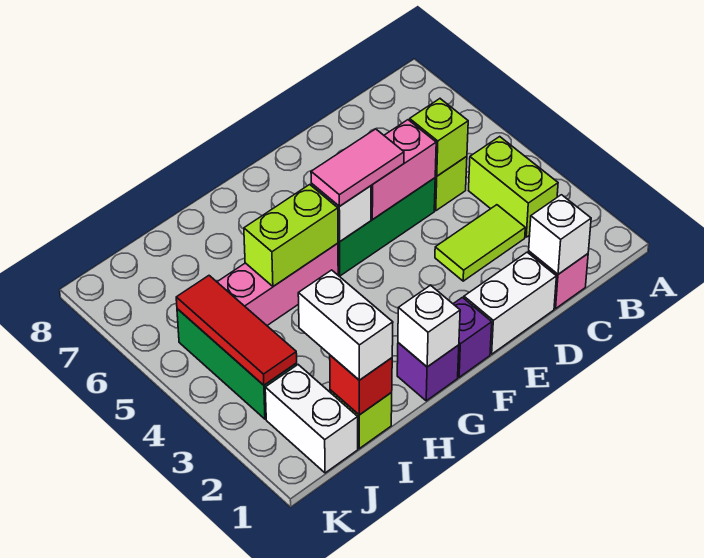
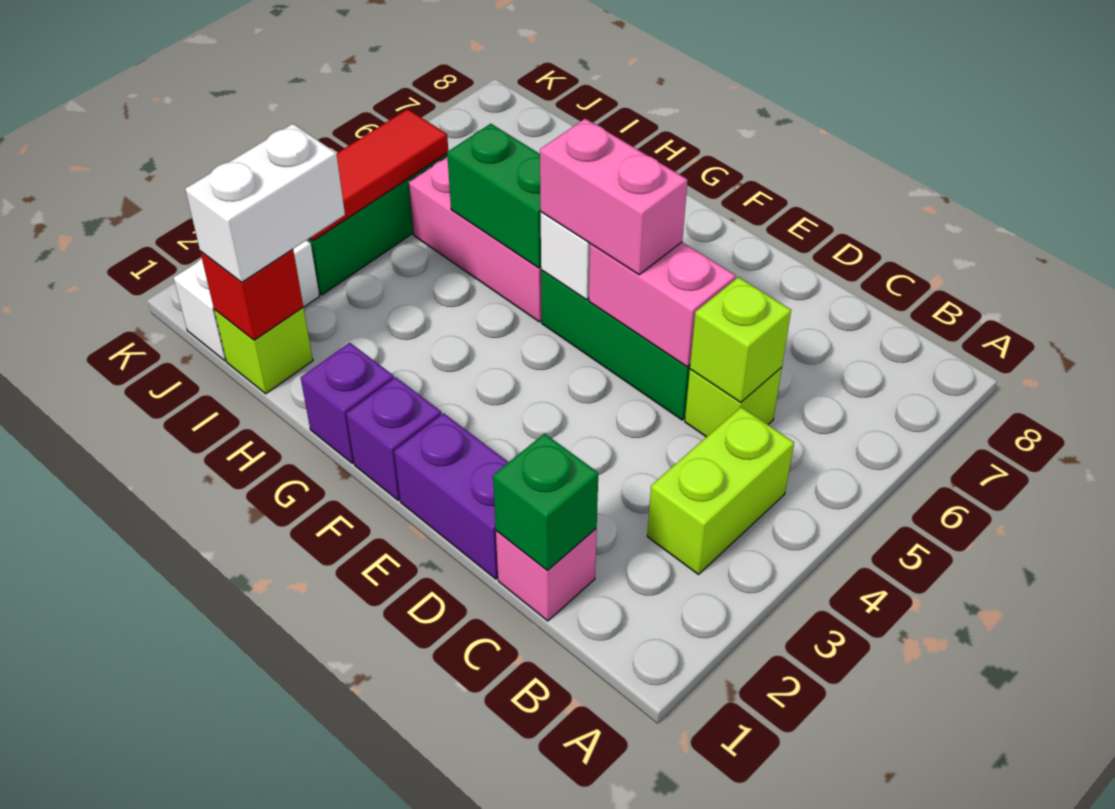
white 1x1 brick [529,195,591,274] -> green 1x1 brick [493,434,598,570]
lime 1x2 tile [435,205,525,281] -> none
white 1x2 brick [464,252,556,354] -> purple 1x2 brick [394,413,508,579]
pink 1x2 tile [311,129,404,206] -> pink 1x2 brick [540,119,688,275]
white 1x1 brick [398,285,460,367] -> none
lime 1x2 brick [244,185,338,286] -> green 1x2 brick [447,124,541,268]

